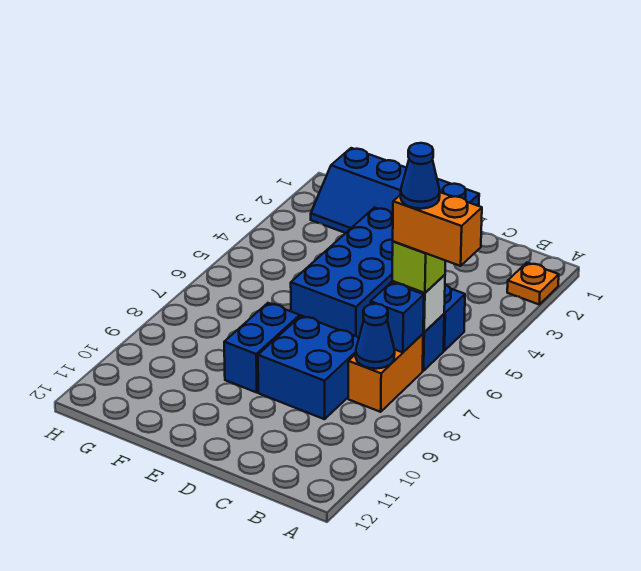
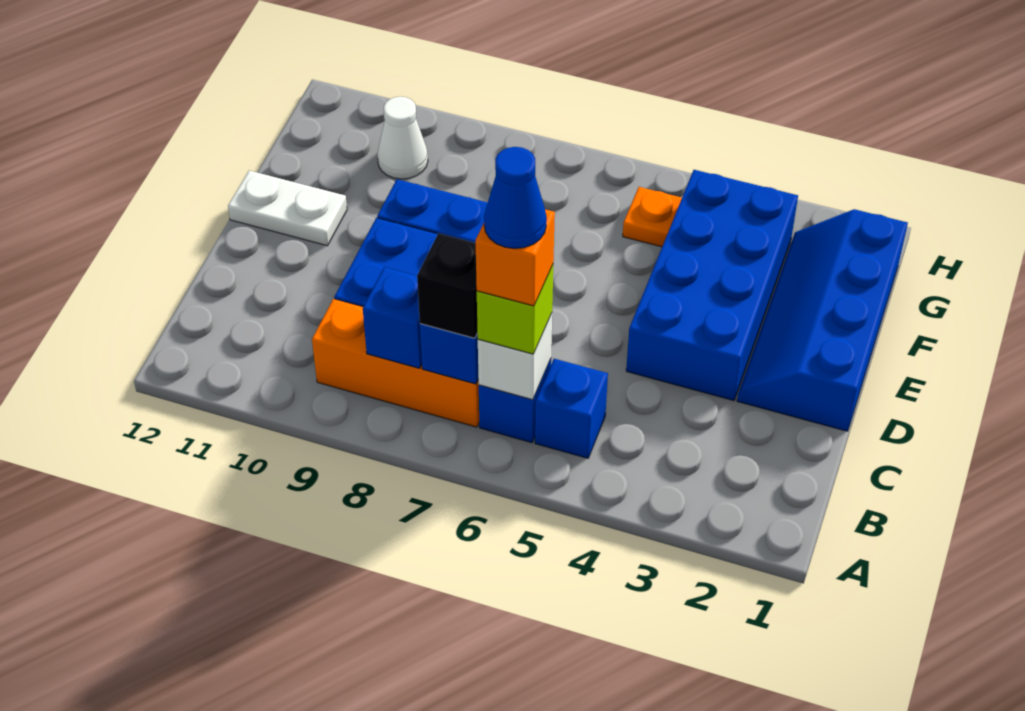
orange 1x1 plate [507,263,559,304] -> orange 1x1 plate moved to [623,187,682,247]
orange 1x2 brick [393,192,482,266] -> orange 1x1 brick [476,209,555,306]
orange 1x2 brick [348,334,423,412] -> orange 1x3 brick [312,299,479,427]
none -> black 1x1 brick [417,233,477,338]
blue 1x1 cone [356,304,395,369] -> blue 1x1 brick [363,267,422,368]
blue 2x4 brick [291,207,393,337] -> blue 2x4 brick turned to [626,170,798,401]
none -> white 1x2 plate [228,171,347,246]
none -> white 1x1 cone [377,97,428,179]

